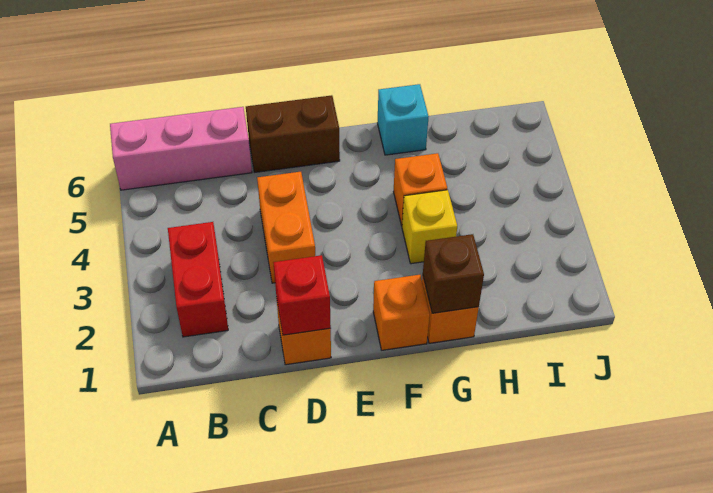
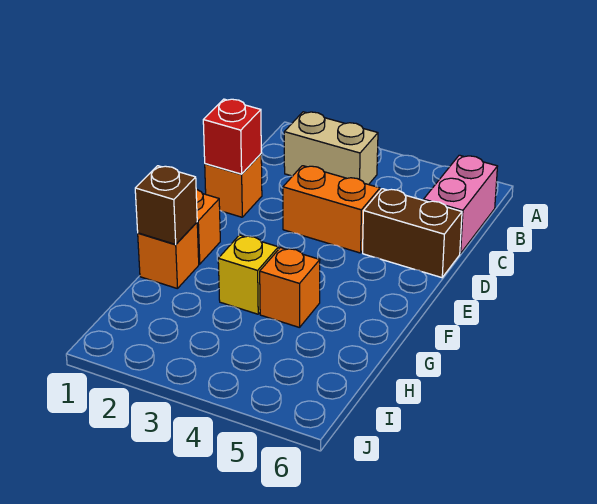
pink 1x3 brick [110,107,252,190] -> pink 1x2 brick [424,155,498,254]
red 1x2 brick [168,222,228,337] -> tan 1x2 brick [284,112,378,185]
brown 1x2 brick [246,95,340,172] -> brown 1x2 brick turned to [363,189,462,278]
cyan 1x1 brick [377,84,429,155] -> none

